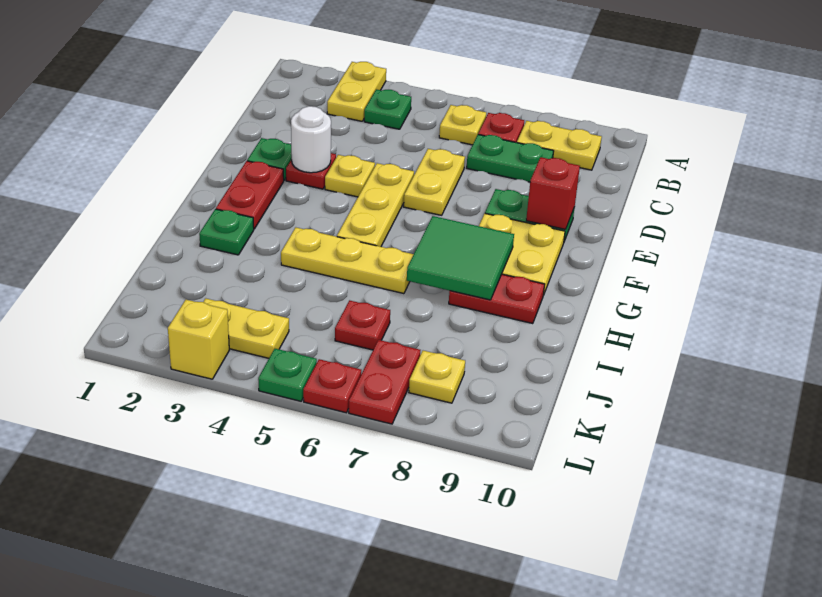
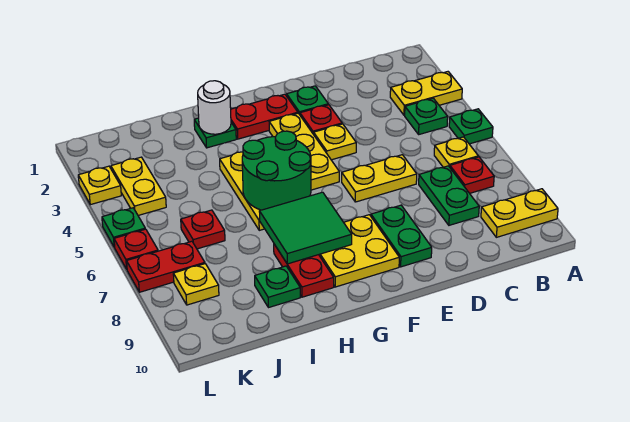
none -> green 1x1 plate [449,109,493,144]
yellow 1x2 plate [517,121,602,170] -> yellow 1x2 plate turned to [481,189,558,237]
white 1x1 round brick [291,106,331,173] -> white 1x1 round brick moved to [198,81,231,134]
yellow 1x3 plate [337,163,414,247] -> yellow 1x3 plate turned to [269,113,339,190]
red 1x1 brick [526,157,580,229] -> none
none -> green 2x2 round brick [242,131,311,210]
none -> green 1x1 plate [255,266,300,308]
yellow 1x1 brick [168,300,229,379] -> yellow 1x1 plate [78,166,121,205]

